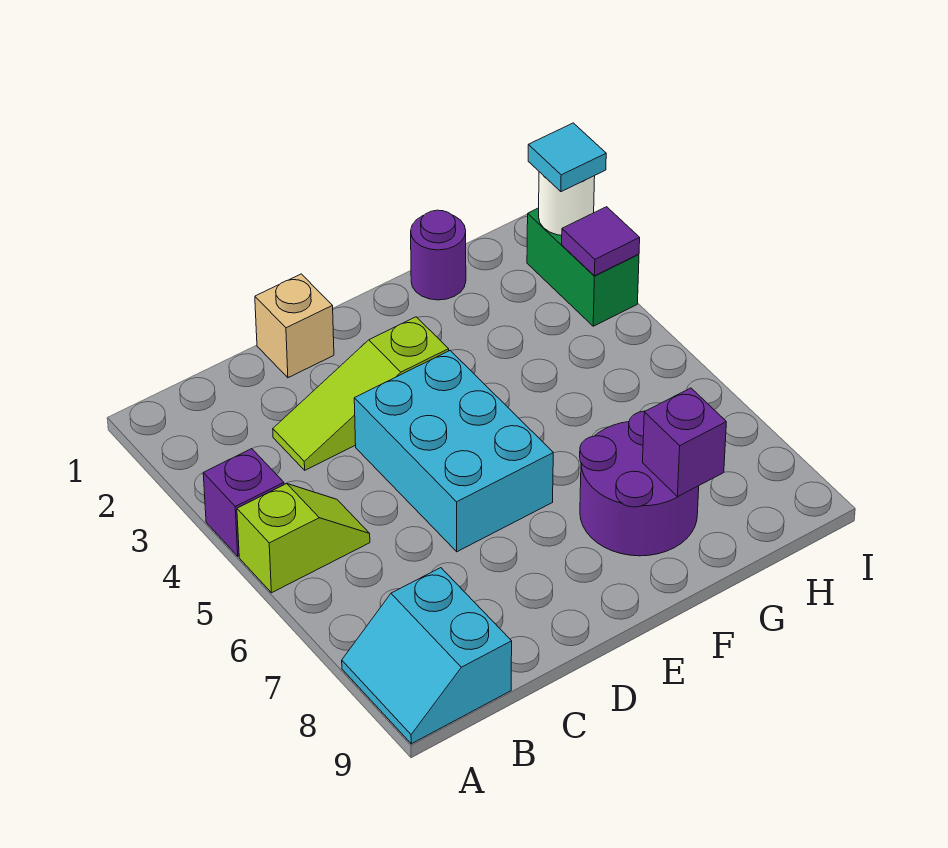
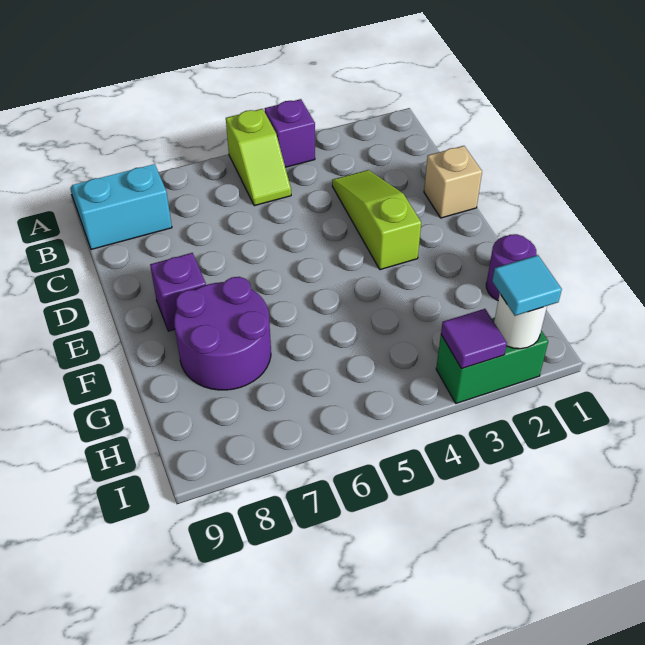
cyan 2x3 brick [354,351,553,552] -> none
purple 1x1 brick [643,388,726,497] -> purple 1x1 brick moved to [150,253,206,331]

